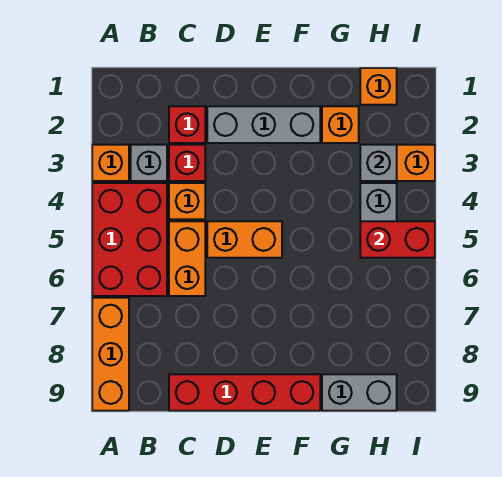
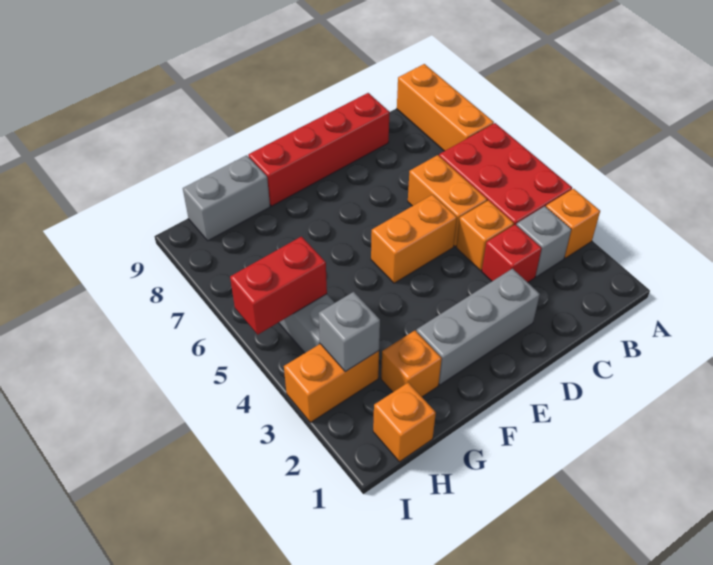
red 1x1 brick [169,106,205,143] -> none

